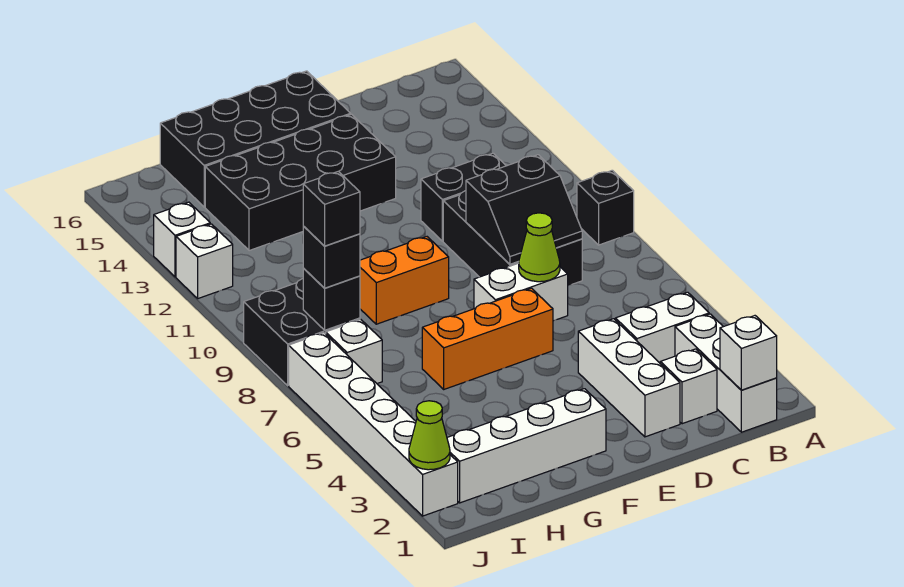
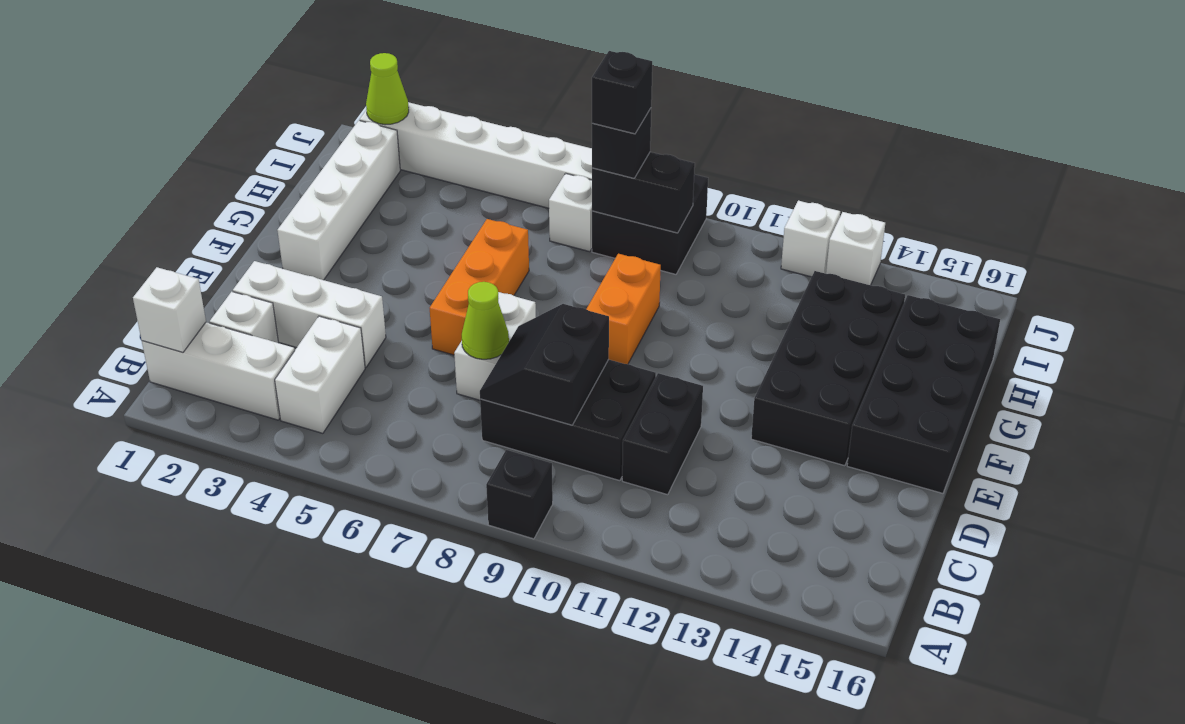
black 1x1 brick [303,268,360,330] -> black 1x2 brick [592,152,695,233]

